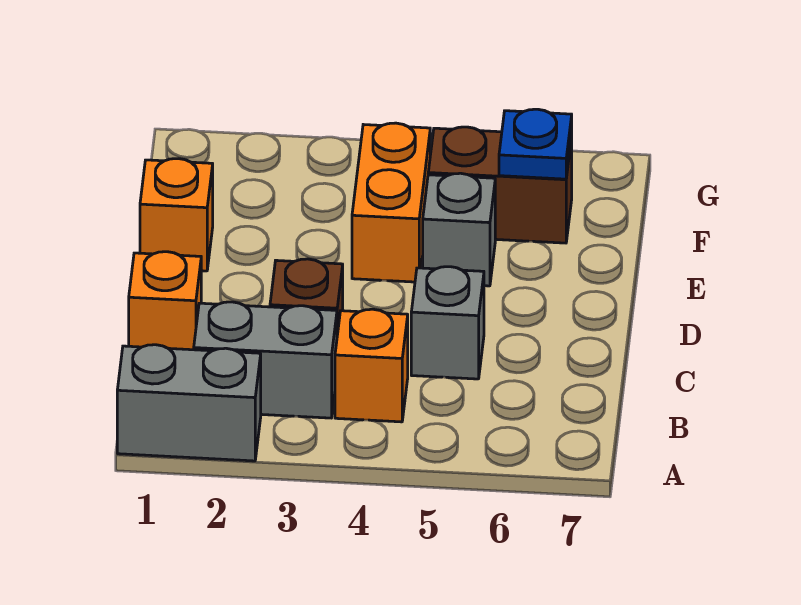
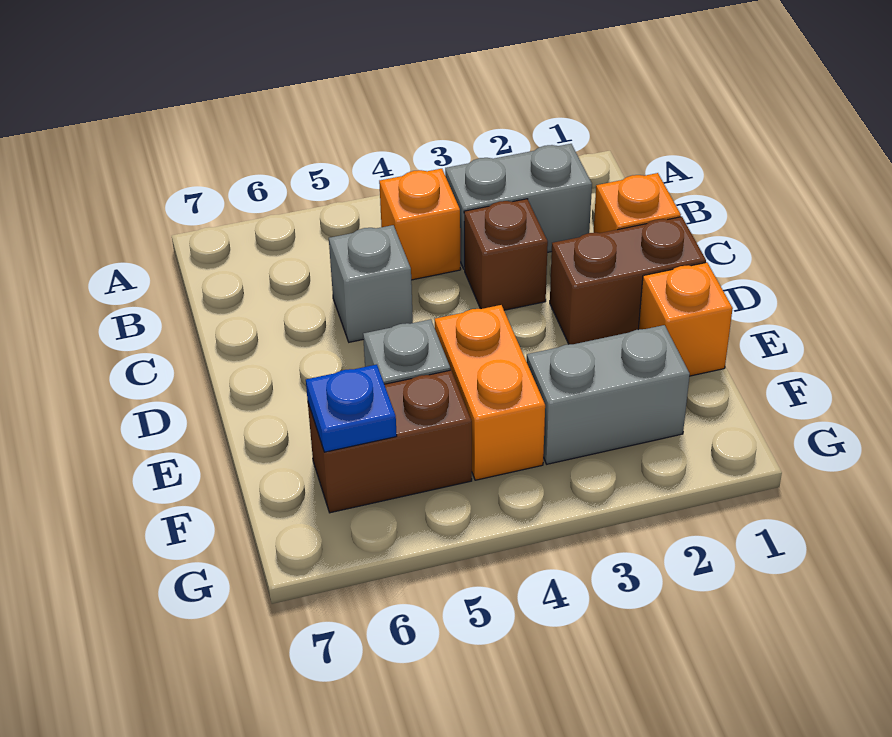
grey 1x2 brick [117,345,261,461] -> grey 1x2 brick moved to [527,325,690,464]
none -> brown 1x2 brick [550,217,706,344]

